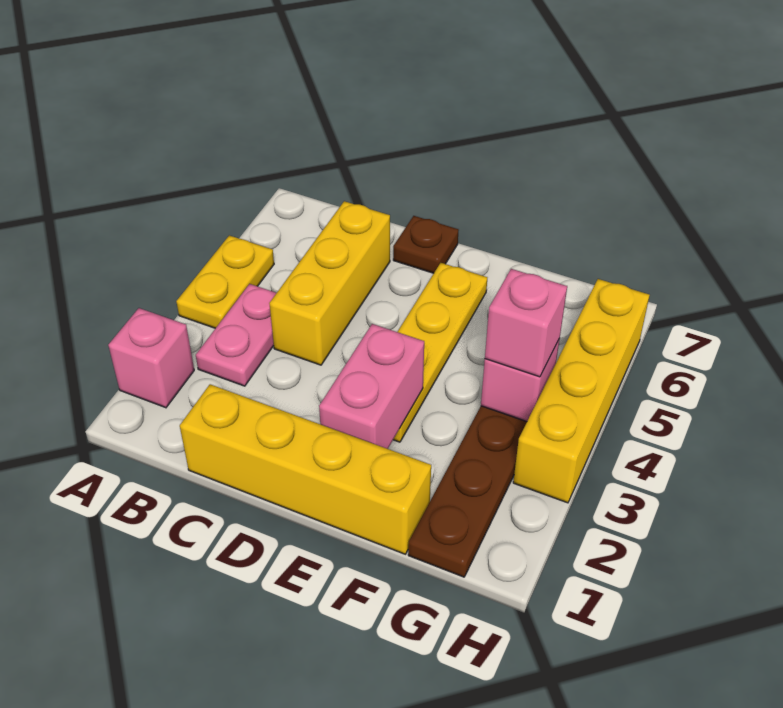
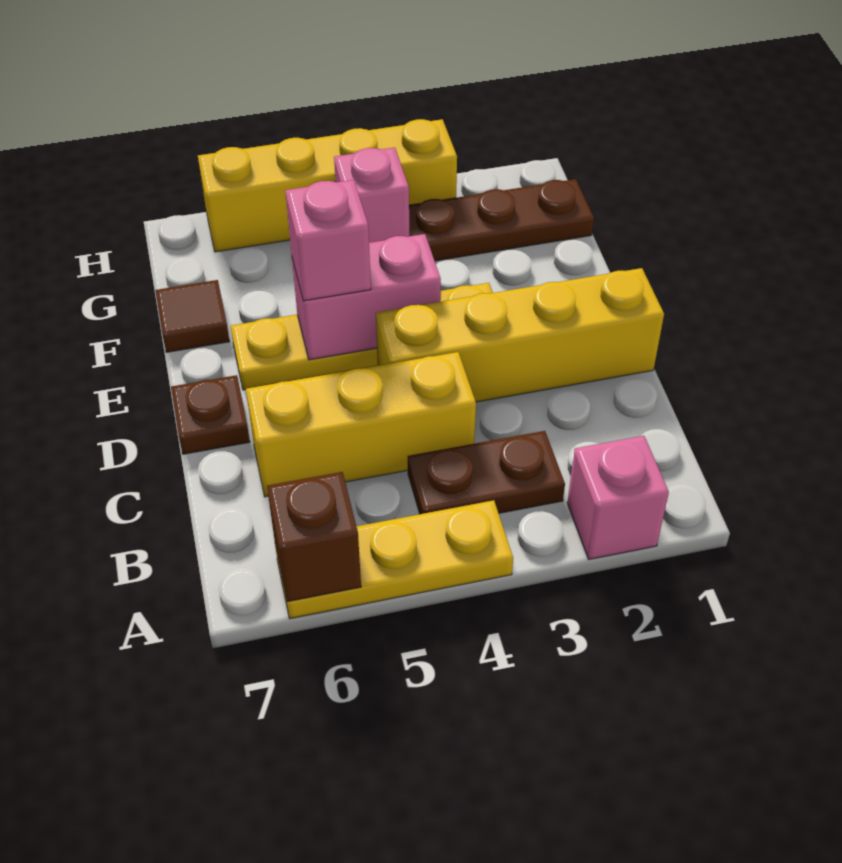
yellow 1x2 plate [176,235,274,328] -> yellow 1x3 plate [275,500,513,619]
none -> brown 1x1 brick [267,472,361,602]
pink 1x2 plate [196,284,276,386] -> brown 1x2 plate [408,431,565,514]
yellow 1x4 brick [180,384,431,554] -> yellow 1x4 brick turned to [376,268,664,402]
pink 1x2 brick [319,324,424,449] -> pink 1x2 brick moved to [292,234,441,360]
none -> brown 1x1 tile [155,280,230,352]
pink 1x1 brick [485,269,567,377] -> pink 1x1 brick moved to [285,180,371,301]

